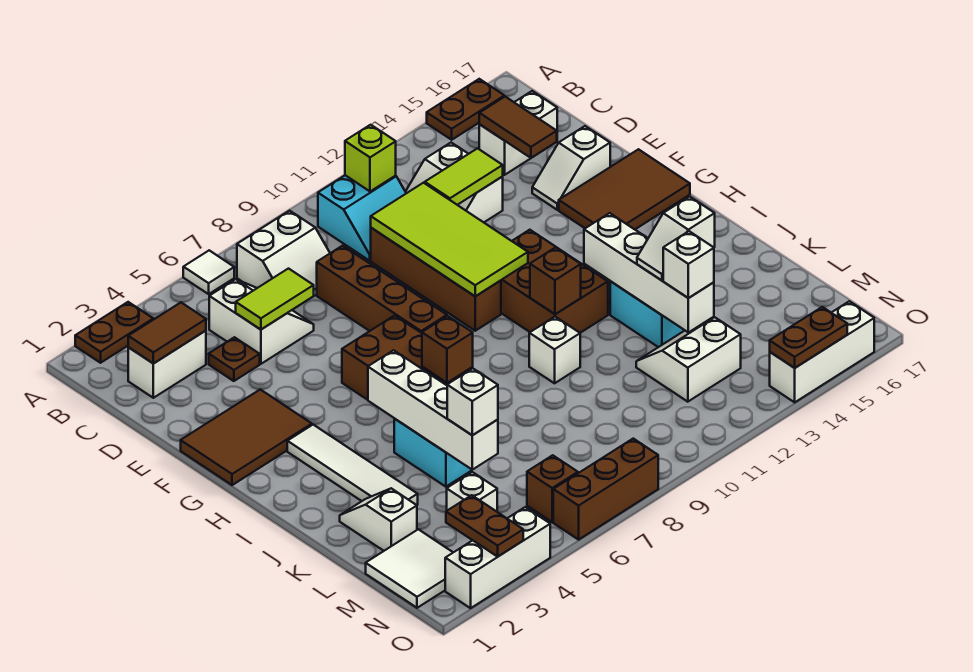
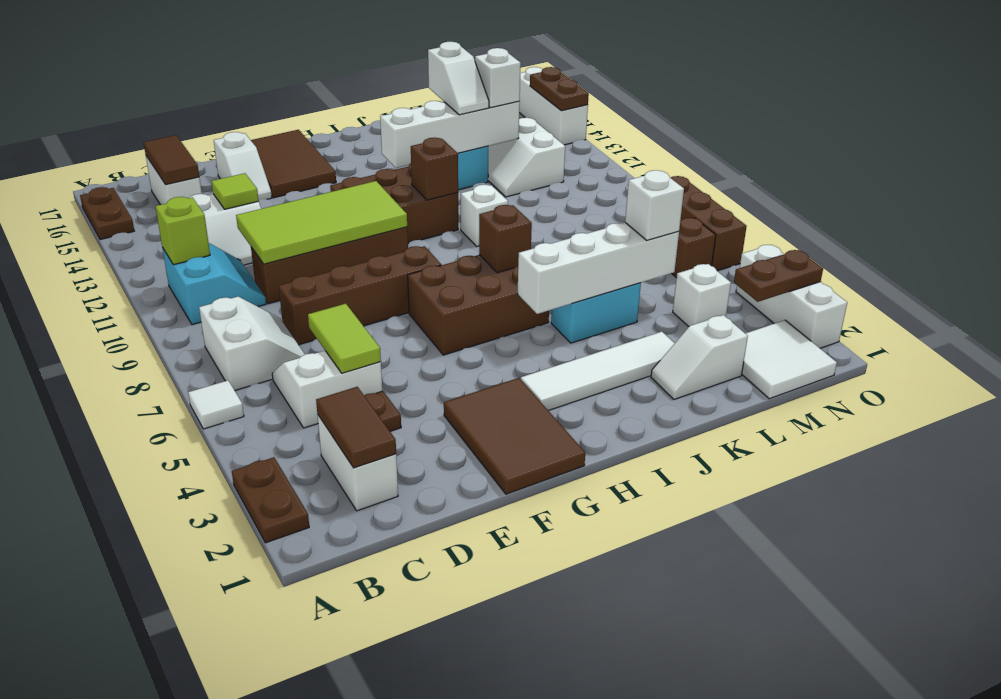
brown 1x2 tile [479,97,557,158] -> brown 1x2 tile turned to [144,135,199,185]
lime 1x2 tile [425,148,503,205] -> lime 1x1 tile [212,173,259,209]

